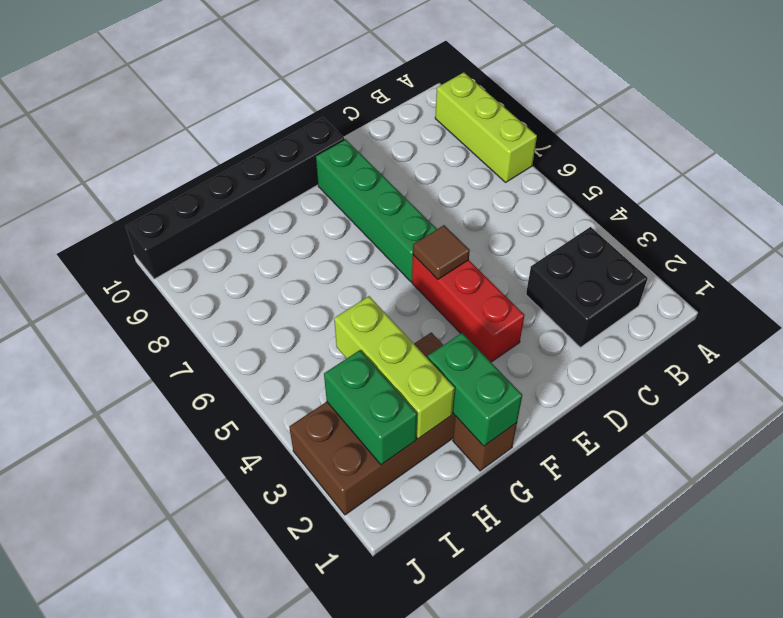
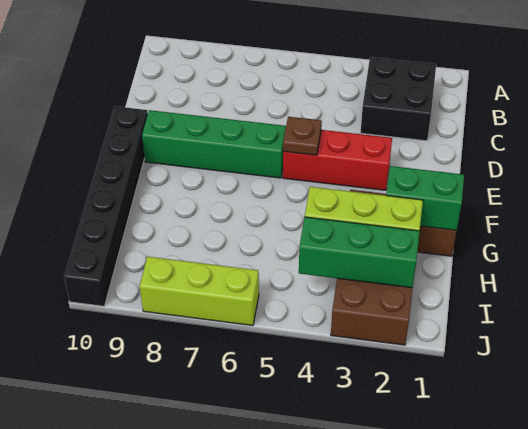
lime 1x3 brick [435,72,537,182] -> lime 1x3 brick moved to [140,257,259,325]
brown 1x1 tile [413,225,470,279] -> brown 1x1 plate [283,117,322,155]
green 1x2 brick [324,350,417,465] -> green 1x3 brick [299,217,420,288]

